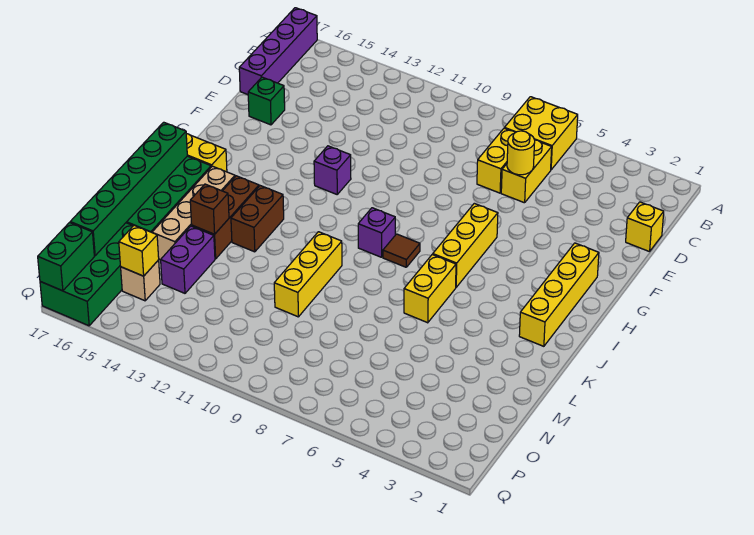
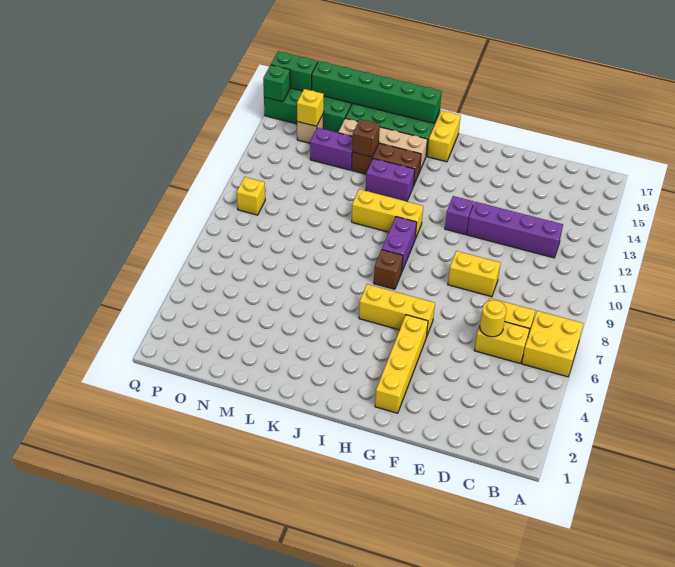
purple 1x4 brick [239,8,317,95] -> purple 1x4 brick moved to [467,202,563,258]
yellow 1x1 brick [626,202,664,252] -> yellow 1x1 brick moved to [237,177,265,215]
green 1x1 brick [248,77,285,125] -> green 1x1 brick moved to [263,65,290,102]
yellow 1x4 brick [519,243,599,346] -> yellow 1x4 brick turned to [375,315,428,413]
brown 1x1 tile [383,234,420,267] -> brown 1x1 brick [374,250,403,289]
purple 1x1 brick [358,208,395,257] -> purple 1x2 brick [382,217,417,271]
yellow 1x2 brick [404,254,456,323] -> yellow 1x2 brick moved to [448,251,501,297]
brown 1x2 brick [231,186,284,252] -> purple 1x2 brick [366,158,415,201]
yellow 1x3 brick [274,232,342,317] -> yellow 1x3 brick moved to [352,189,423,238]

